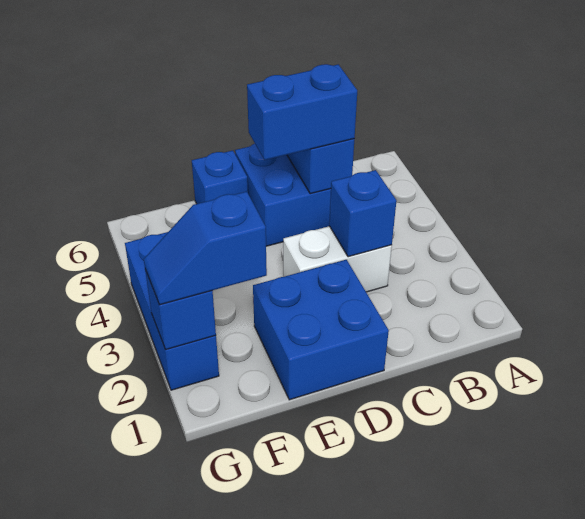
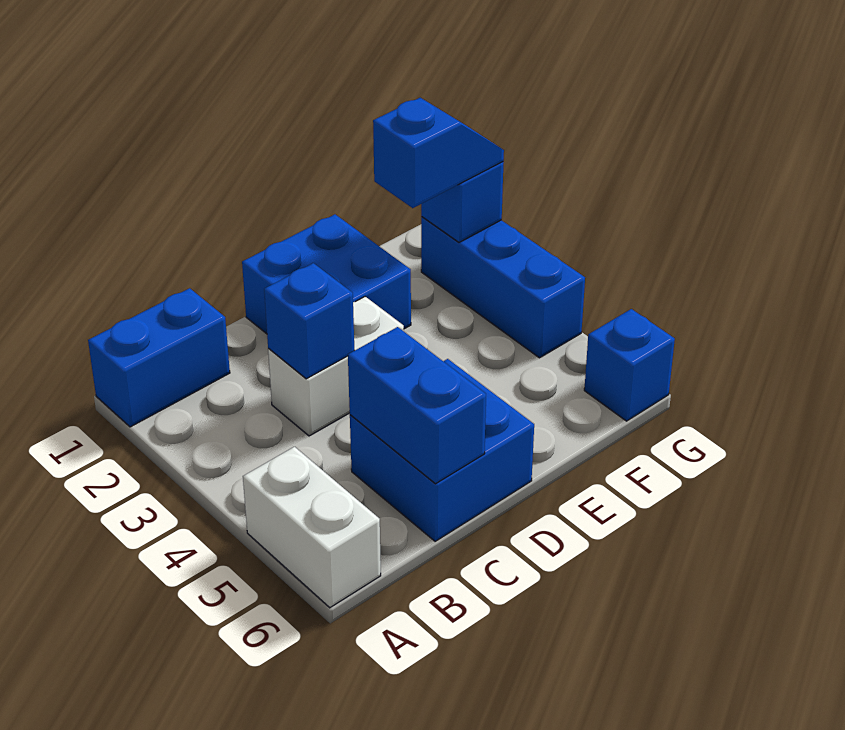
none -> white 1x2 brick [243,447,381,608]
blue 1x2 brick [247,64,357,160] -> blue 1x2 brick moved to [88,288,230,427]
blue 1x1 brick [192,151,248,204] -> blue 1x1 brick moved to [584,309,675,421]

